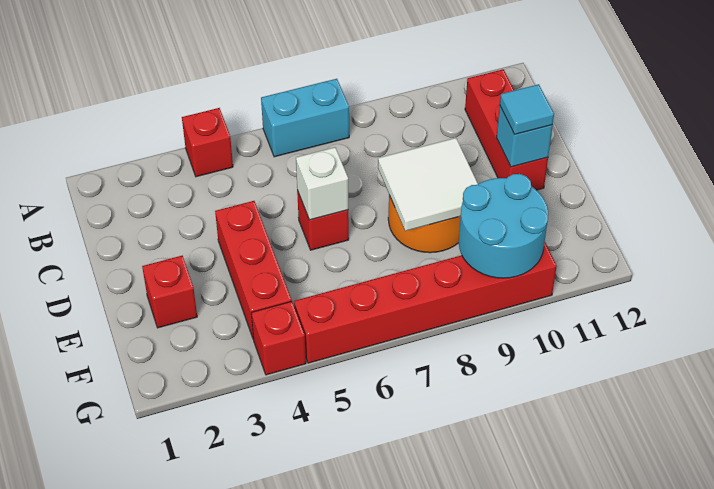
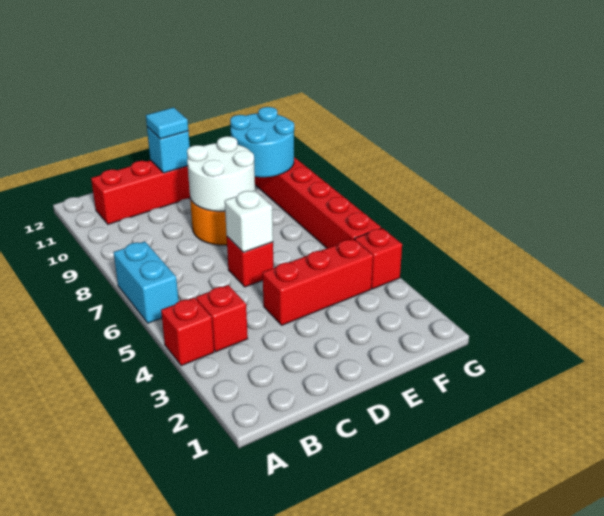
white 2x2 tile [378,138,478,231] -> white 2x2 round brick [187,136,255,211]
red 1x1 brick [142,256,197,328] -> red 1x1 brick moved to [196,285,248,352]

